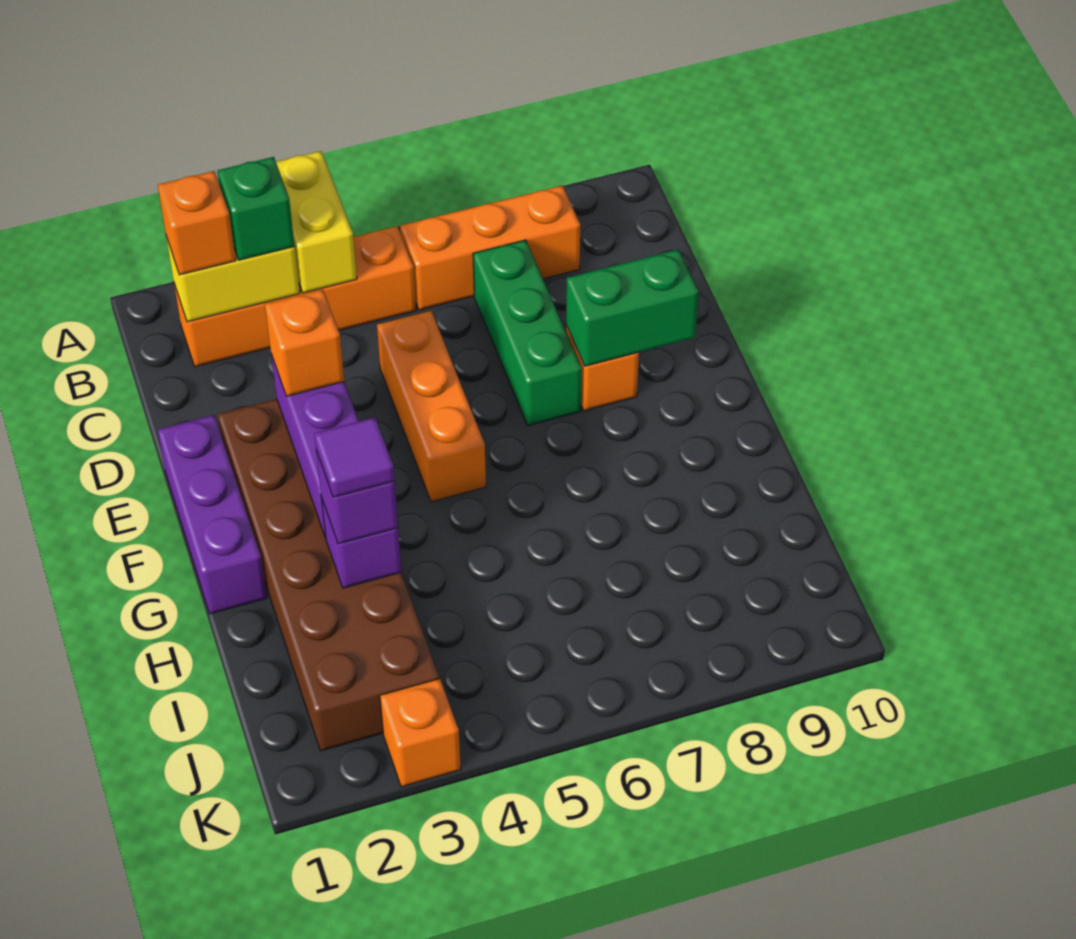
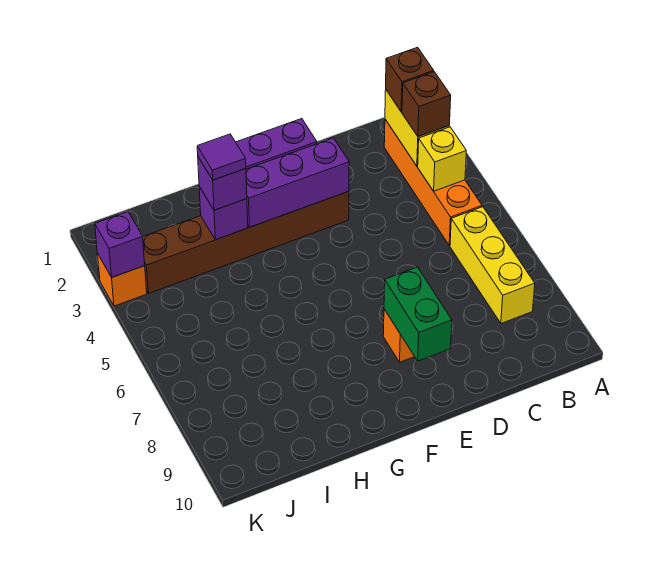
yellow 1x2 brick [276,151,357,293] -> yellow 1x1 brick [418,127,466,191]
orange 1x1 brick [158,171,236,275] -> brown 1x1 brick [386,47,434,112]
green 1x1 brick [218,157,295,260] -> brown 1x1 brick [402,72,451,137]
orange 1x3 brick [400,186,580,310] -> yellow 1x3 brick [450,207,535,323]
green 1x3 brick [473,240,582,426] -> none
orange 1x3 brick [377,311,486,502] -> none
brown 2x6 brick [218,399,439,751] -> brown 1x6 brick [143,191,349,294]
orange 1x1 brick [265,290,344,396] -> none
none -> purple 1x1 brick [95,212,145,277]

